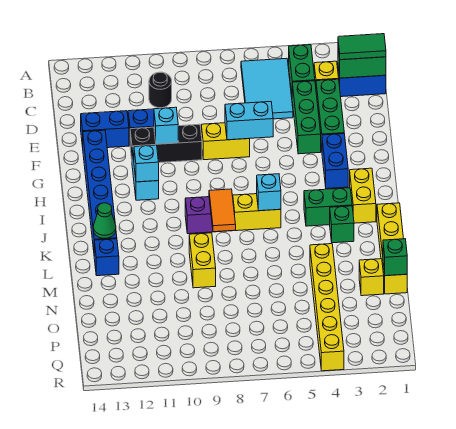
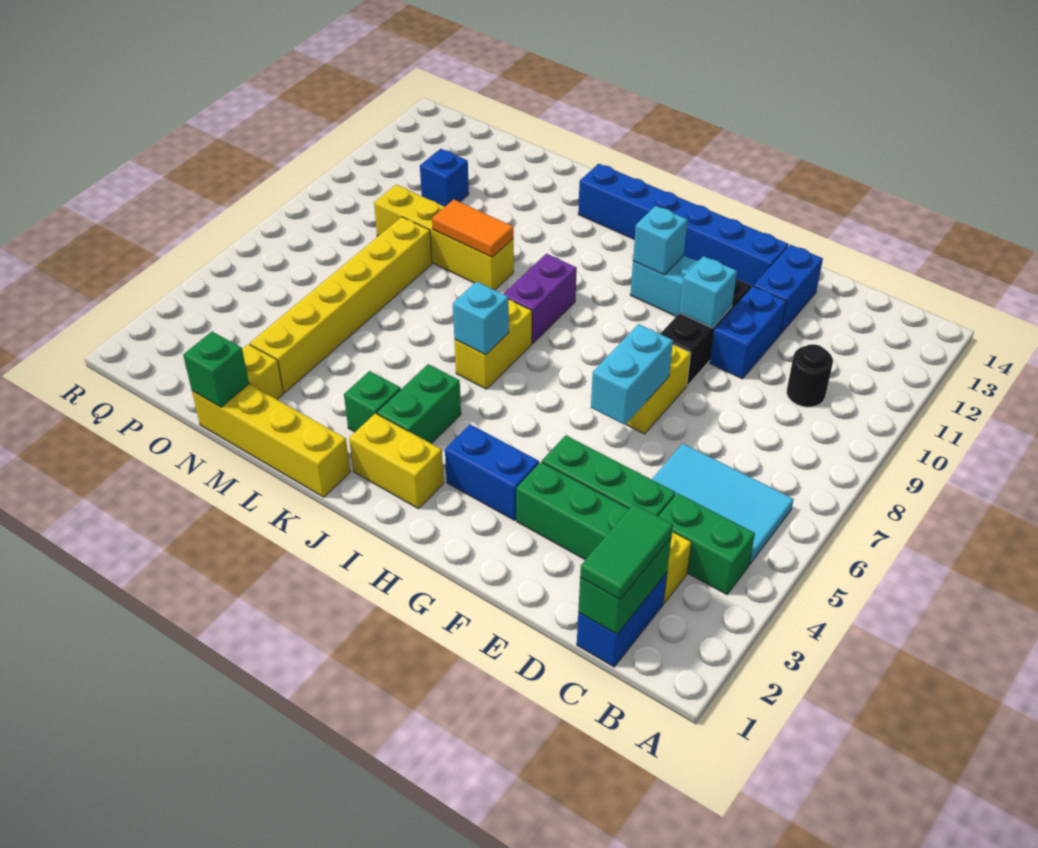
orange 1x2 tile [209,189,236,232] -> orange 1x2 tile moved to [432,200,514,257]
green 1x1 cone [93,203,116,238] -> none
yellow 1x2 brick [189,233,216,288] -> yellow 1x4 brick [374,185,514,290]
blue 1x1 brick [94,239,119,276] -> blue 1x1 brick moved to [420,149,469,207]
yellow 1x6 brick [310,244,344,371] -> yellow 1x6 brick turned to [250,217,432,393]

